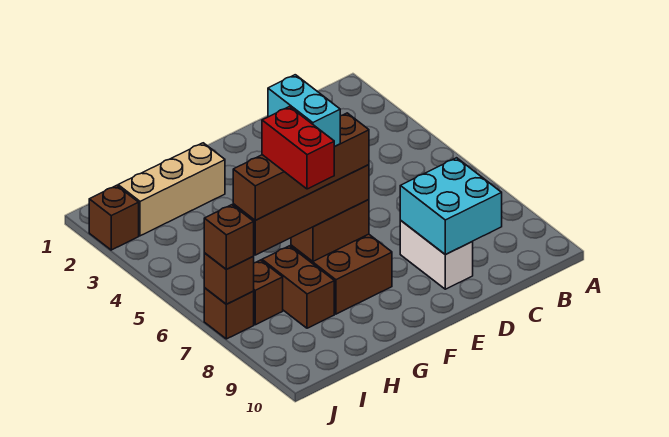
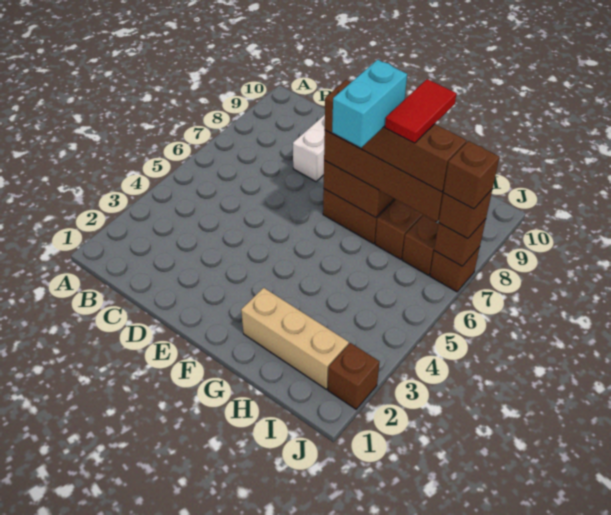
cyan 2x2 brick [400,158,502,255] -> none
red 1x2 brick [262,107,334,189] -> red 1x2 tile [385,79,457,143]
none -> brown 1x1 brick [443,141,499,209]

